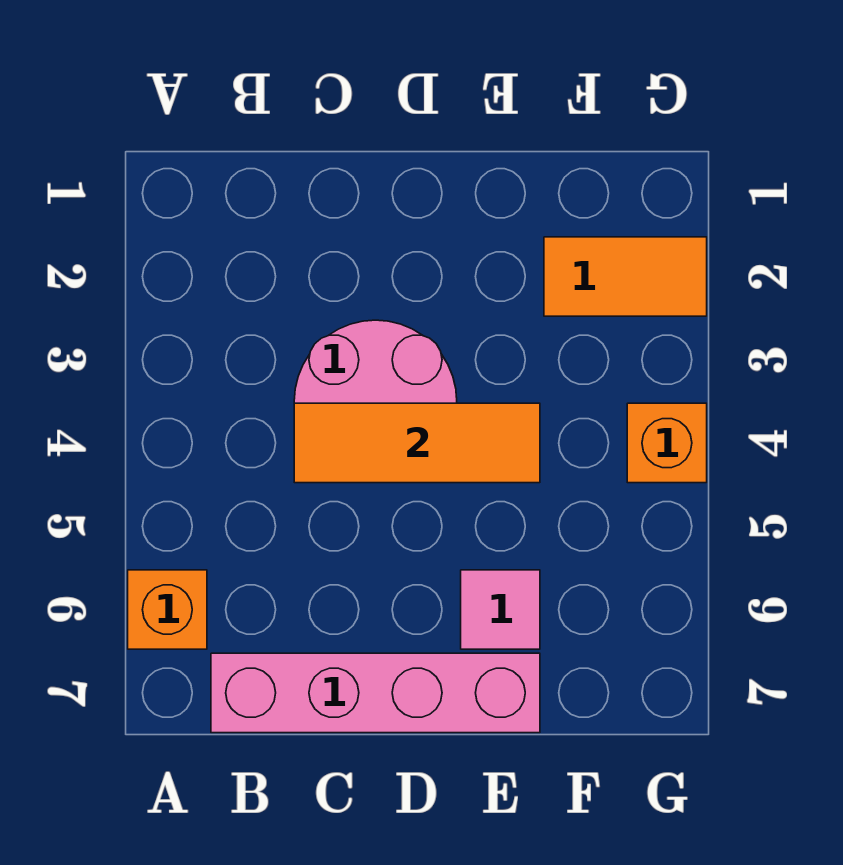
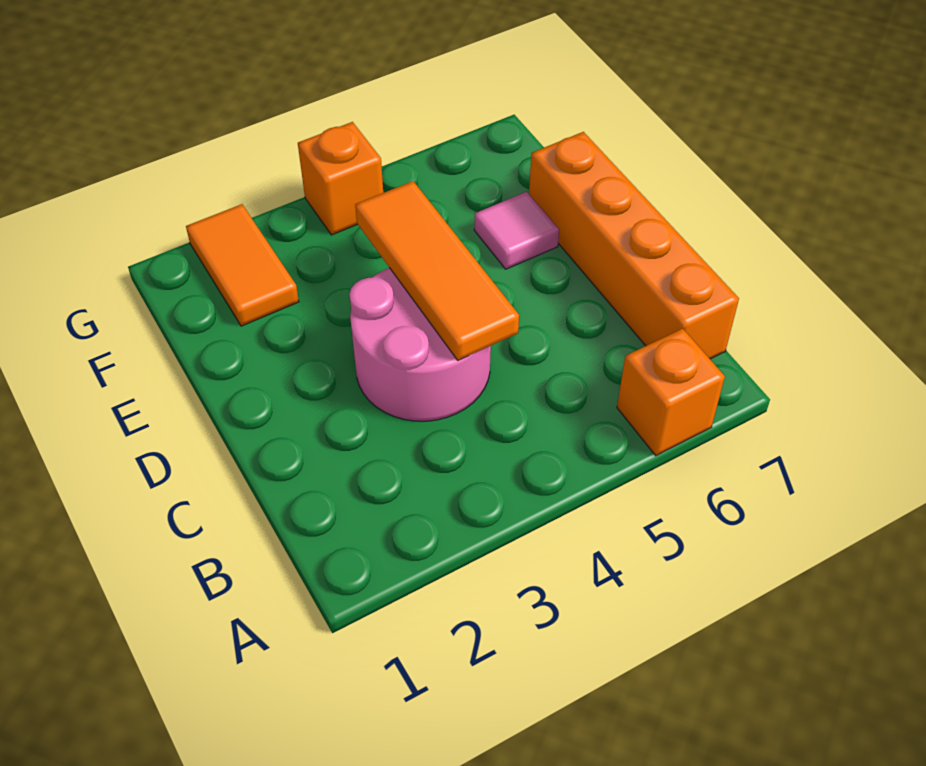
pink 1x4 brick [211,653,540,733] -> orange 1x4 brick [529,132,739,359]

